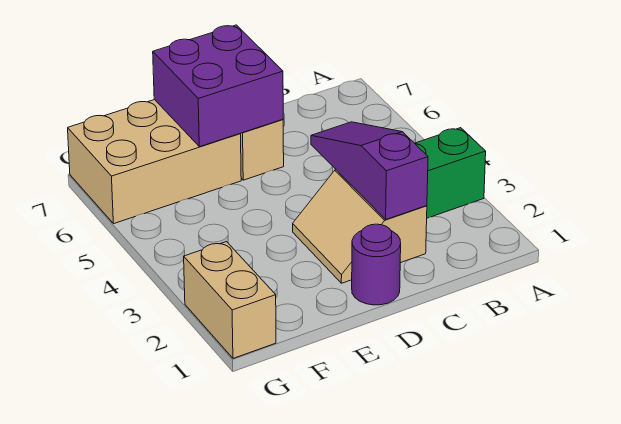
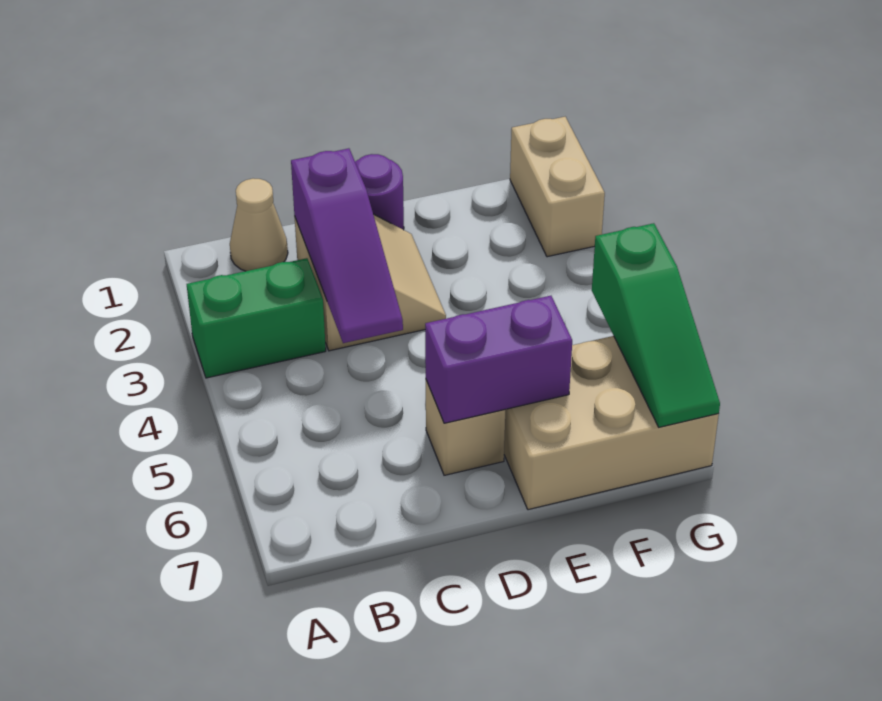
none -> tan 1x1 cone [230,178,288,271]
purple 2x2 brick [153,25,283,147] -> purple 1x2 brick [425,296,572,423]
none -> green 1x3 slope [592,223,720,427]

